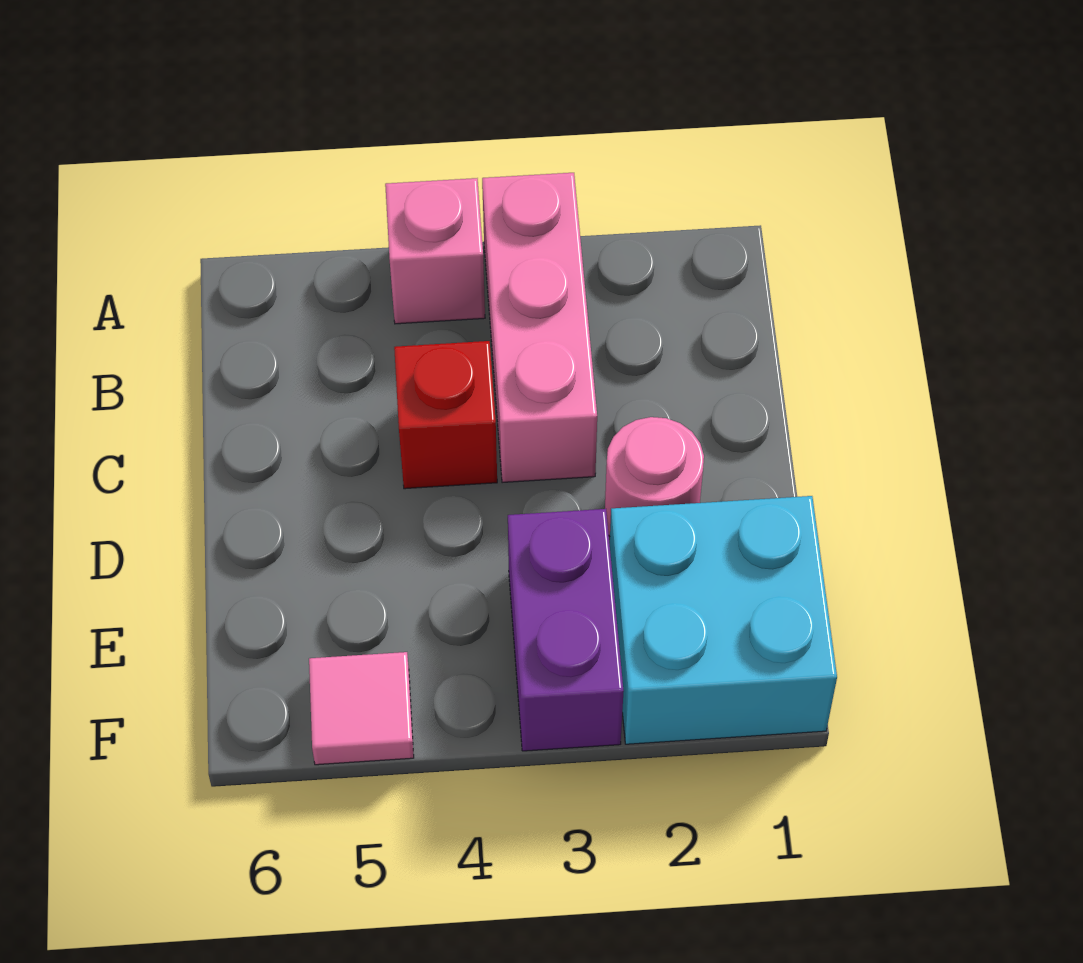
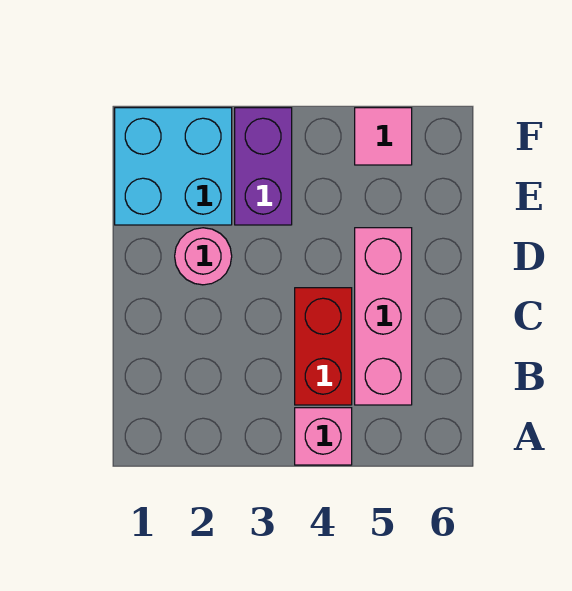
pink 1x3 brick [482,173,597,483] -> pink 1x3 brick moved to [355,228,412,405]
red 1x1 brick [394,341,497,489] -> red 1x2 brick [295,288,352,405]

